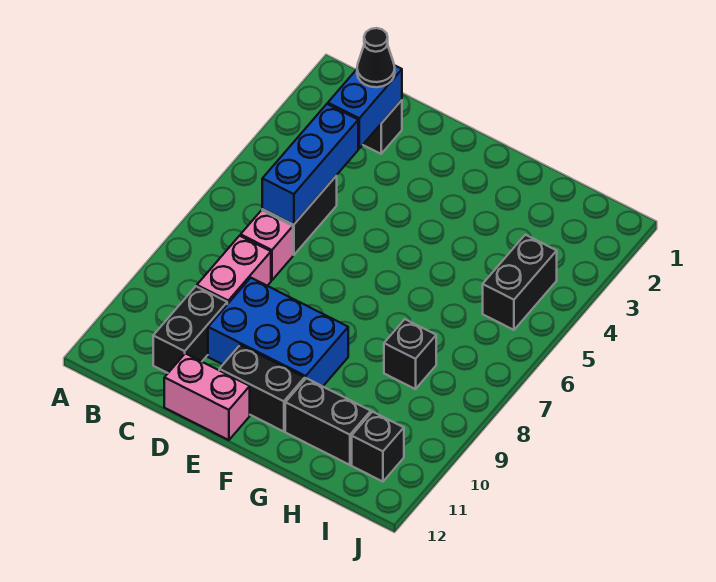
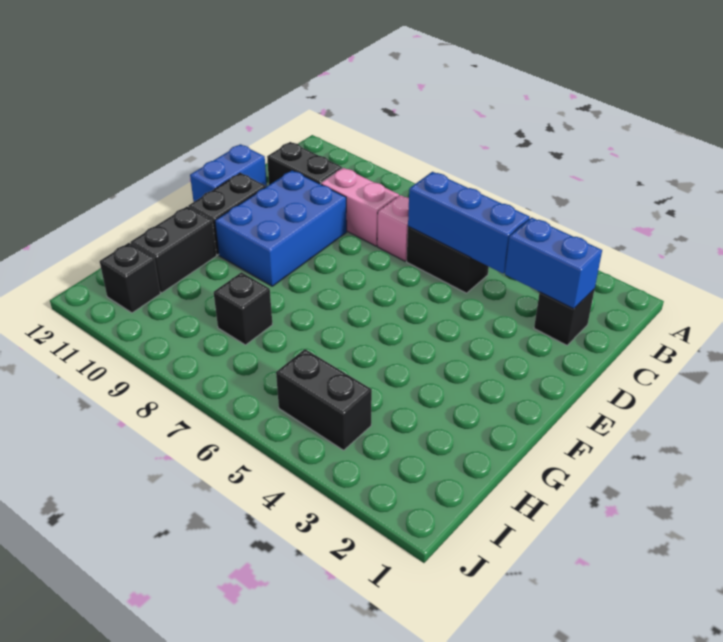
black 1x1 cone [357,28,395,87] -> none
pink 1x2 brick [164,353,250,440] -> blue 1x2 brick [190,144,267,202]

